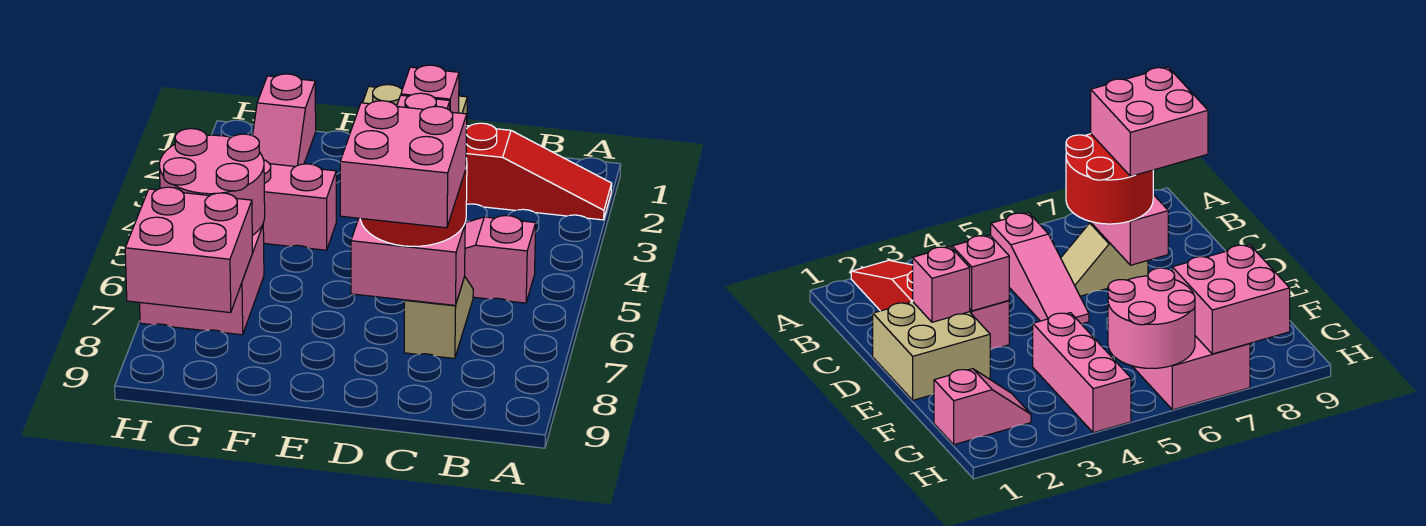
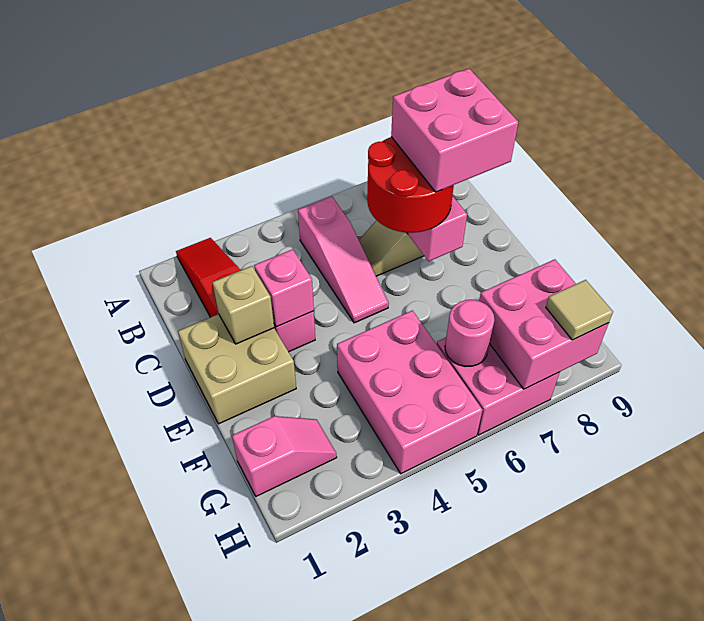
pink 1x1 brick [401,65,459,113] -> tan 1x1 brick [212,266,274,344]
pink 1x3 brick [263,160,336,250] -> pink 2x3 brick [337,311,483,474]
pink 2x2 round brick [159,129,265,235] -> pink 1x1 round brick [445,300,494,367]
none -> tan 1x1 tile [546,280,613,340]

